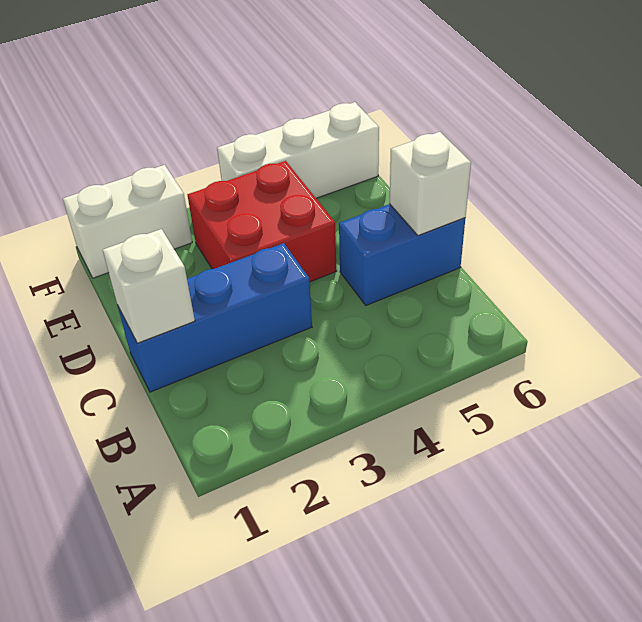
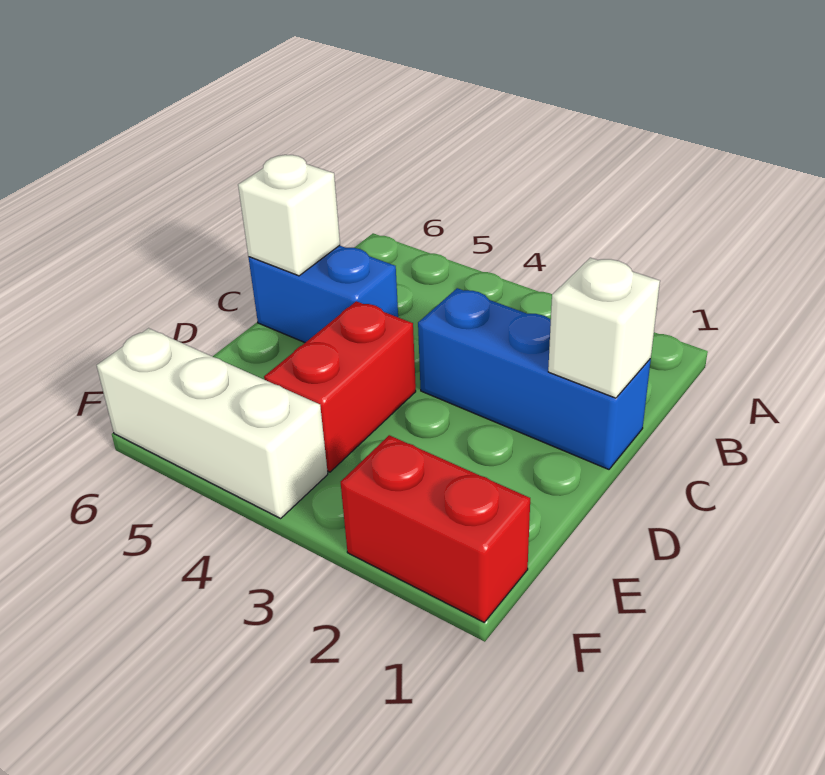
red 2x2 brick [187,161,337,282] -> red 1x2 brick [264,301,416,472]
white 1x2 brick [63,165,192,278] -> red 1x2 brick [341,435,530,622]

